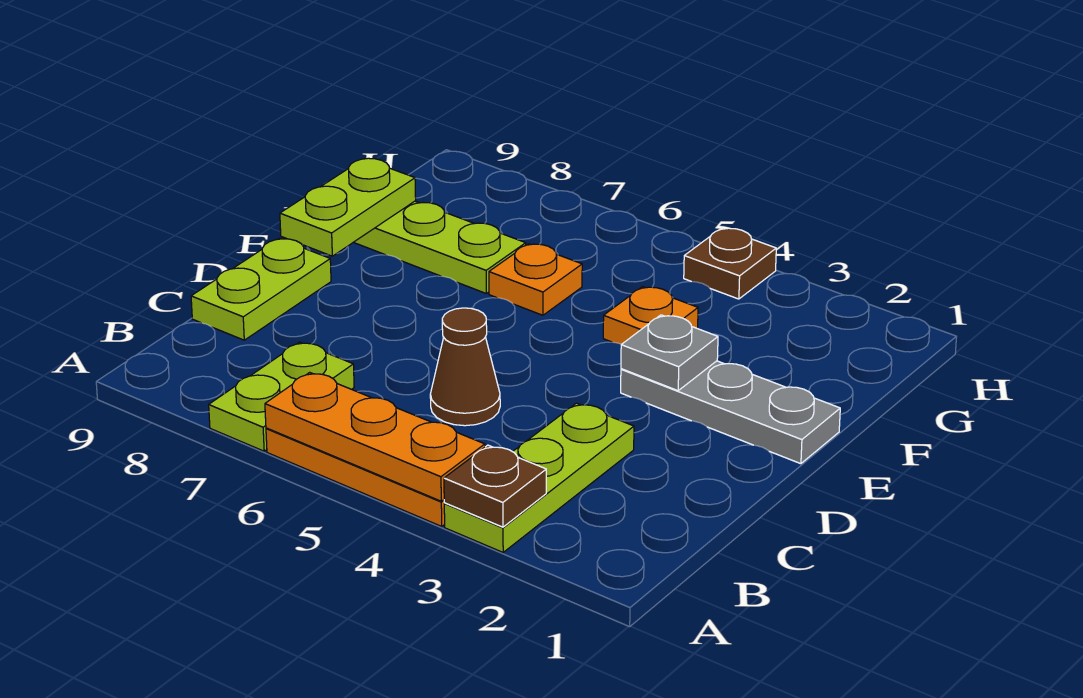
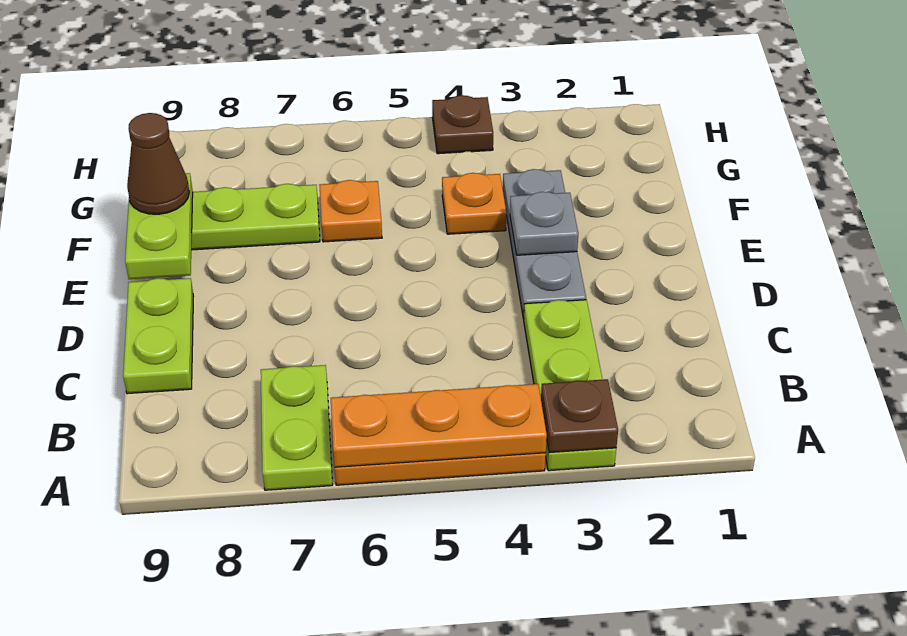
brown 1x1 cone [430,308,500,426] -> brown 1x1 cone moved to [127,113,189,214]
grey 1x3 plate [621,361,840,464] -> grey 1x3 plate turned to [503,169,586,319]

